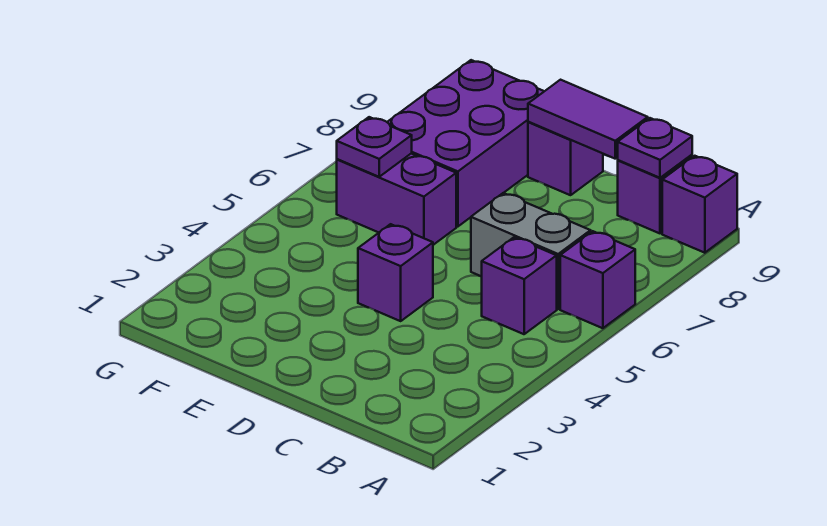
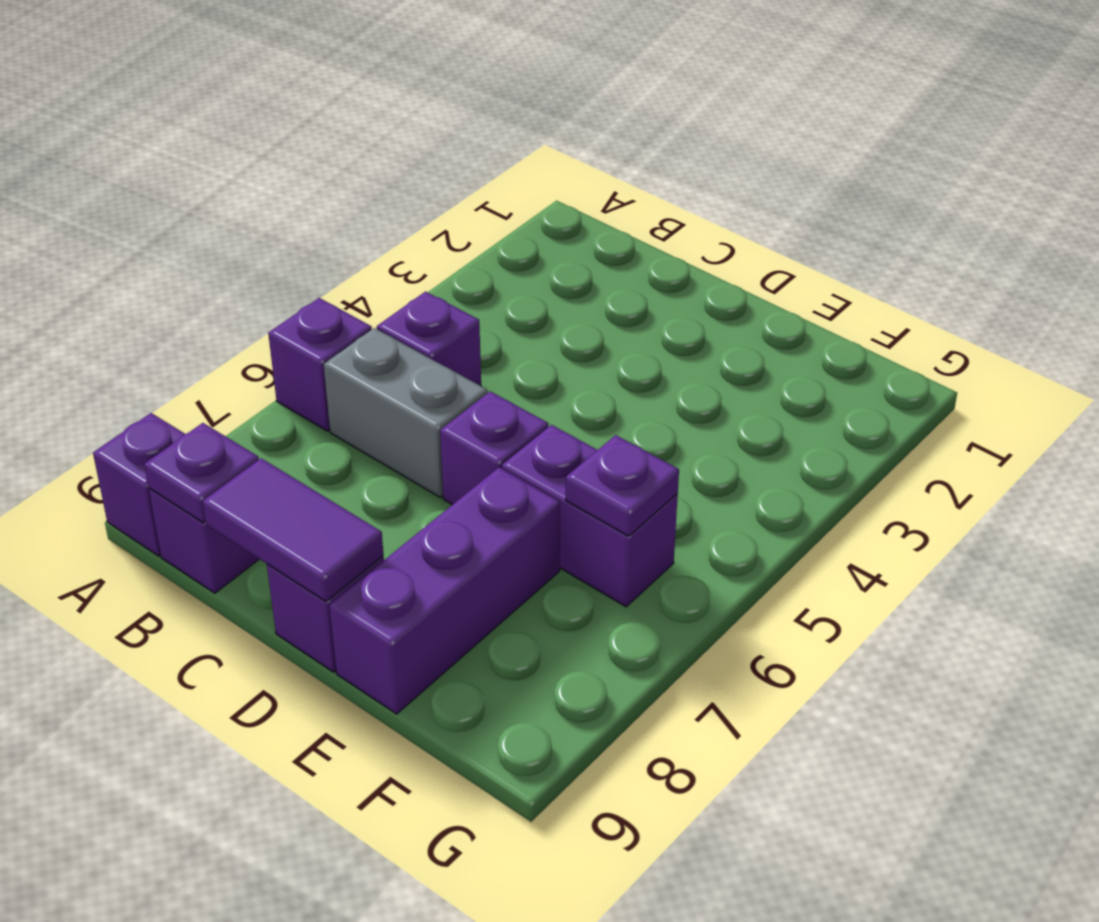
purple 1x1 brick [358,224,433,321] -> purple 1x1 brick moved to [440,391,548,505]
purple 2x3 brick [387,60,544,227] -> purple 1x3 brick [329,467,560,714]

